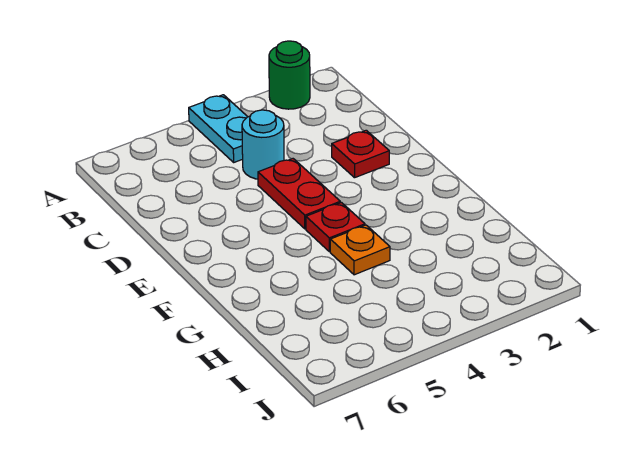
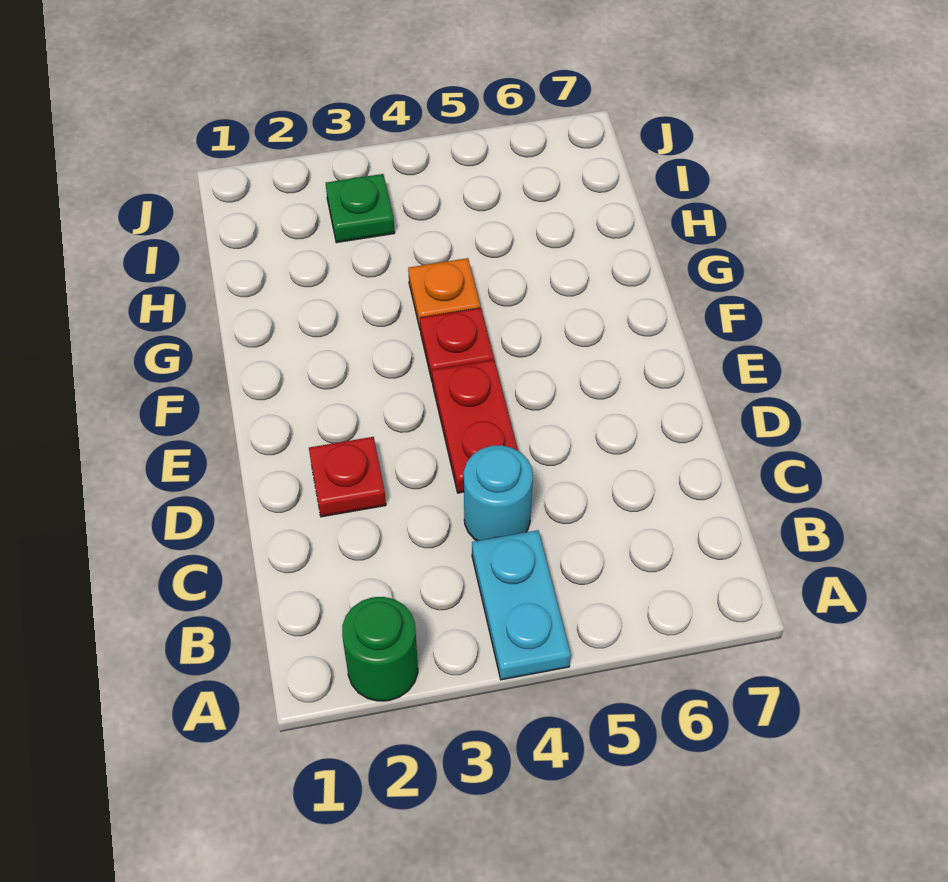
none -> green 1x1 plate [326,174,395,243]

